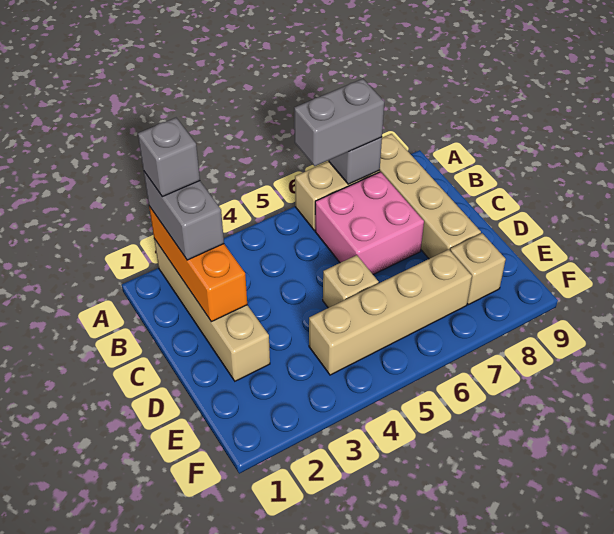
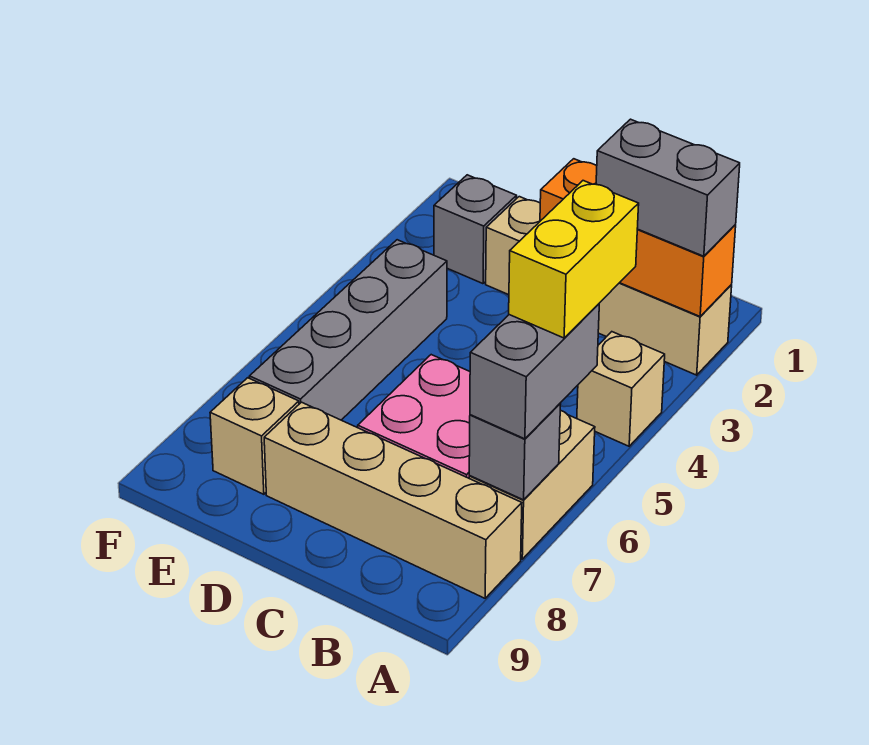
grey 1x1 brick [138,118,200,197] -> grey 1x1 brick moved to [434,175,517,284]
none -> yellow 1x2 brick [509,181,639,338]
tan 1x1 brick [323,255,379,308] -> tan 1x1 brick moved to [577,332,665,446]
tan 1x4 brick [309,249,472,375] -> grey 1x4 brick [249,240,447,420]

